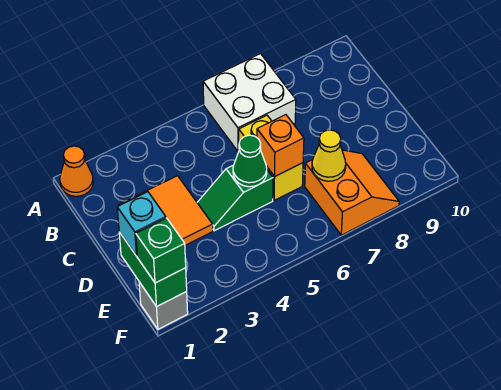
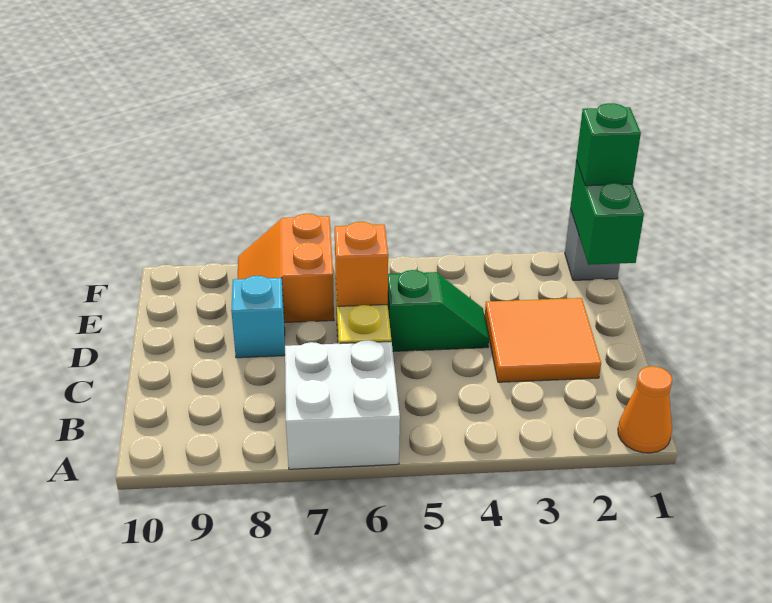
green 1x1 cone [233,135,267,187] -> none
cyan 1x1 brick [117,192,166,256] -> cyan 1x1 brick moved to [231,276,285,358]
yellow 1x1 cone [312,130,346,181] -> none

